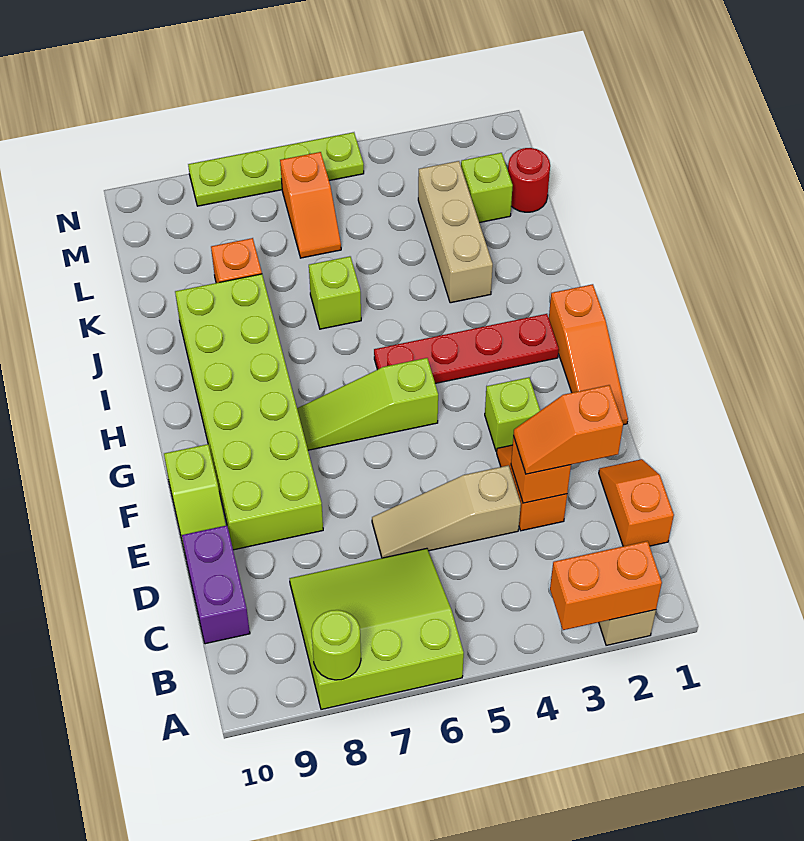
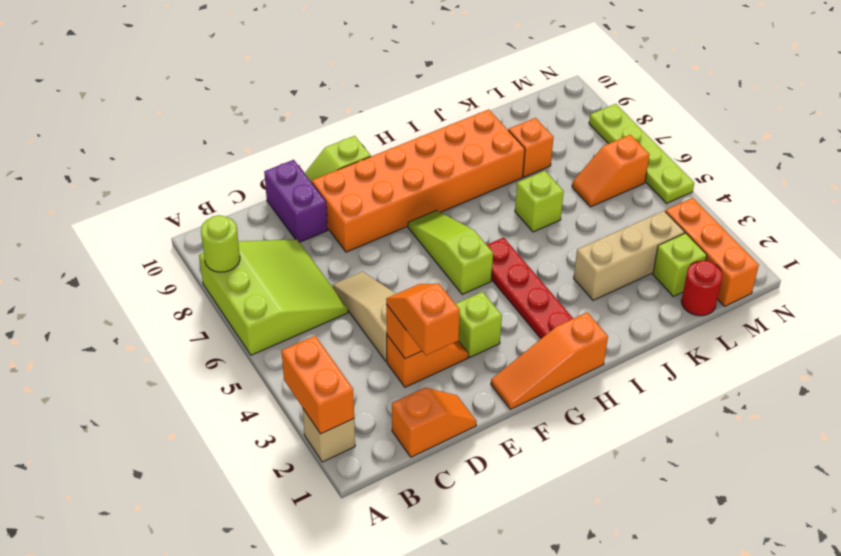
purple 1x2 brick [182,525,250,644] -> purple 1x2 brick turned to [264,160,328,242]
lime 2x6 brick [175,274,323,550] -> orange 2x6 brick [312,109,525,252]
none -> orange 1x3 brick [665,198,759,306]

